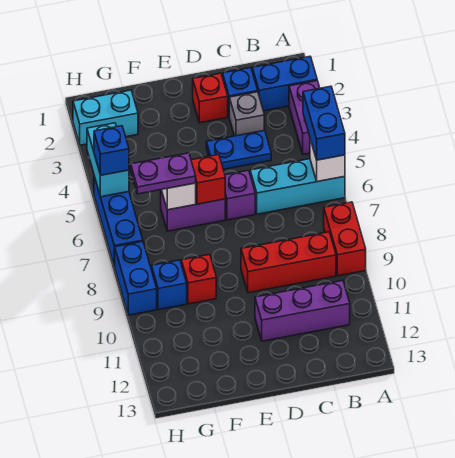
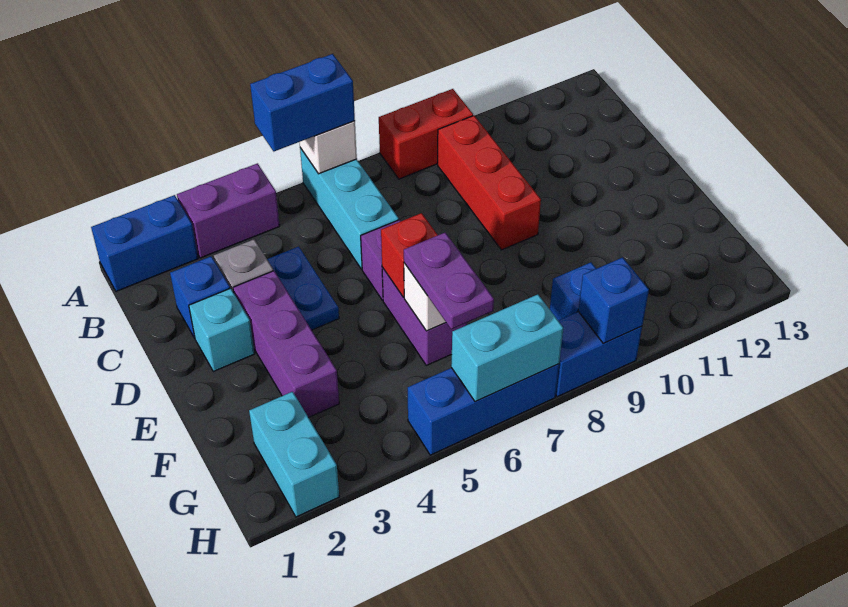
blue 1x2 brick [252,57,317,111] -> blue 1x2 brick turned to [91,195,198,291]
purple 1x3 brick [255,281,350,341] -> purple 1x3 brick moved to [233,271,339,417]
red 1x1 brick [193,73,228,123] -> cyan 1x1 brick [189,288,255,372]
red 1x1 brick [181,254,216,304] -> none
cyan 1x2 brick [87,123,129,197] -> cyan 1x2 brick moved to [451,294,563,402]
blue 1x1 brick [94,126,129,175] -> blue 1x1 brick moved to [578,257,649,344]

